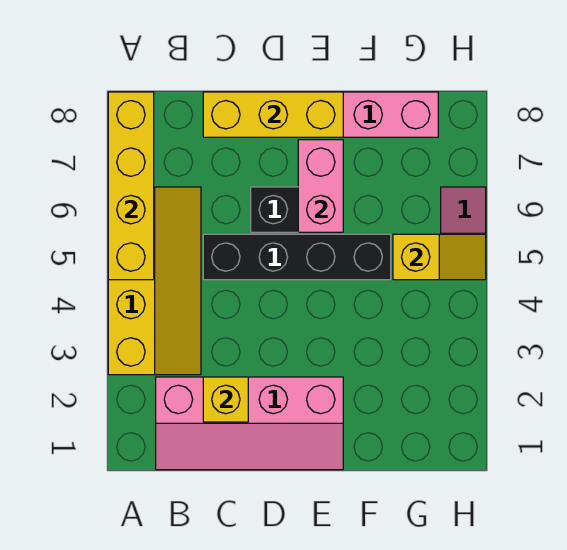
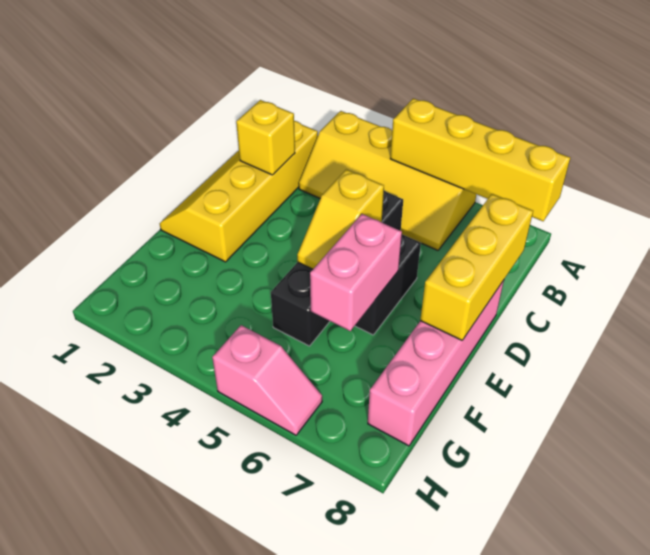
pink 2x4 slope [156,377,343,470] -> yellow 2x4 slope [160,121,318,262]
pink 1x2 brick [298,140,343,232] -> pink 1x2 brick turned to [310,214,402,331]
yellow 1x2 slope [393,234,486,280] -> yellow 1x2 slope moved to [297,169,384,269]

